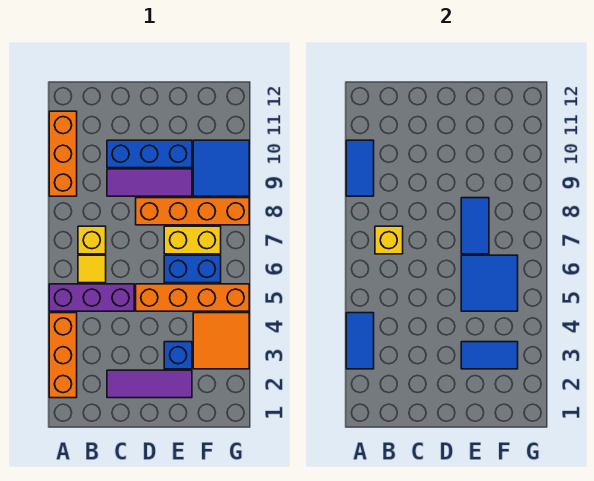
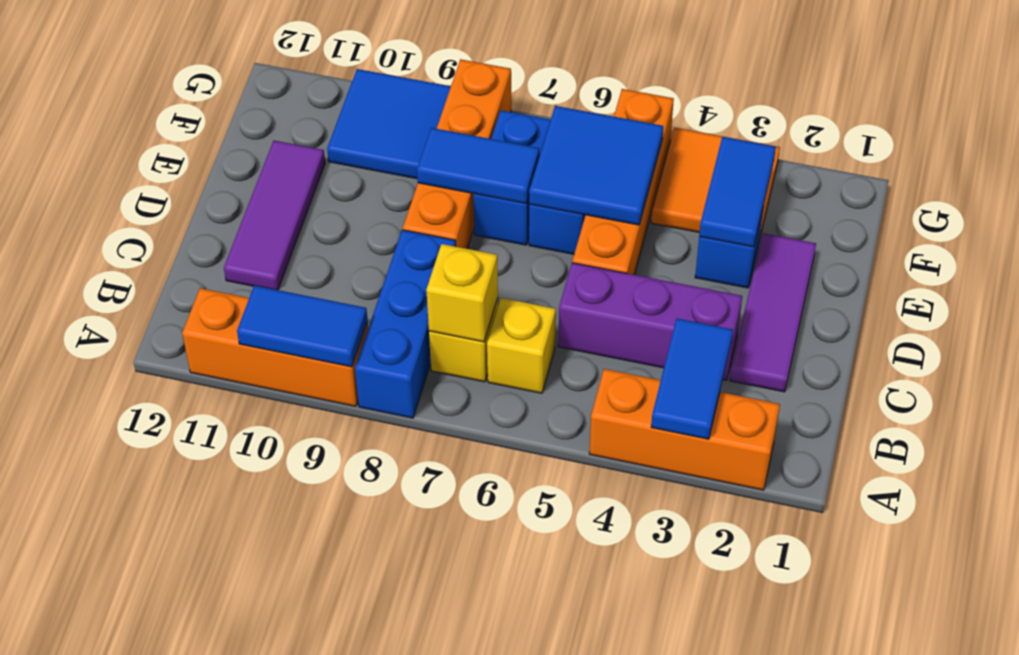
blue 1x2 tile [346,313,374,369] -> blue 1x2 tile turned to [651,318,733,439]
purple 1x3 brick [49,284,134,311] -> purple 1x3 brick turned to [558,263,742,380]
yellow 1x1 tile [78,255,106,283] -> yellow 1x1 brick [487,298,556,393]
purple 1x3 tile [107,169,192,196] -> purple 1x3 tile moved to [224,141,325,290]
blue 1x3 brick [107,140,192,168] -> blue 1x3 brick moved to [355,230,456,418]
yellow 1x2 brick [164,226,221,254] -> blue 1x2 brick [473,110,551,245]

